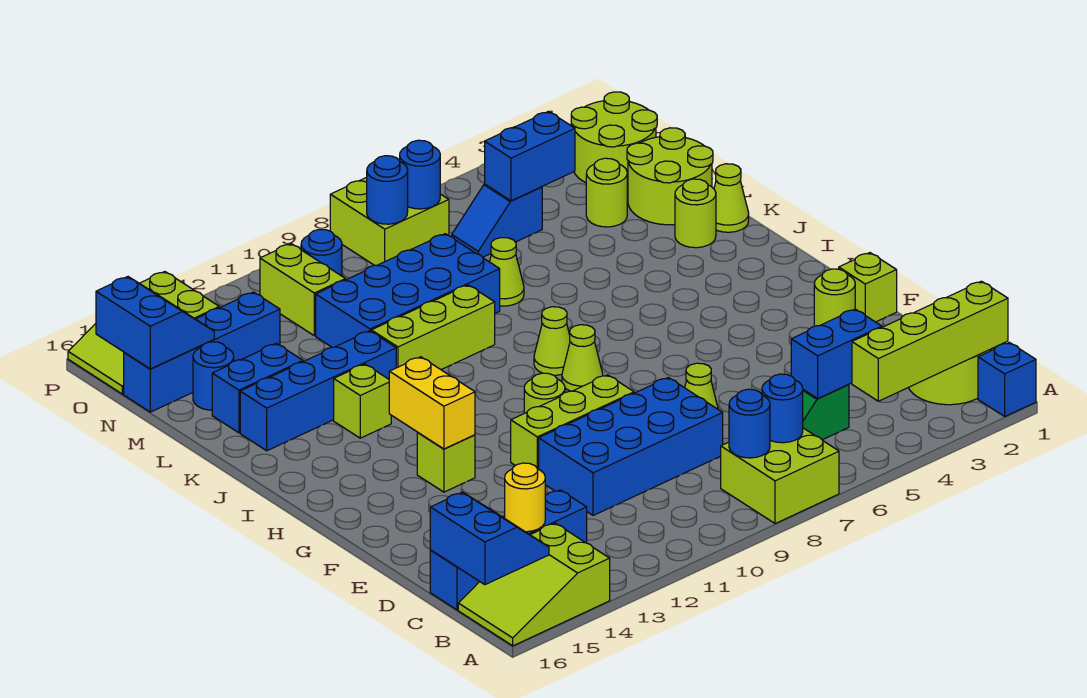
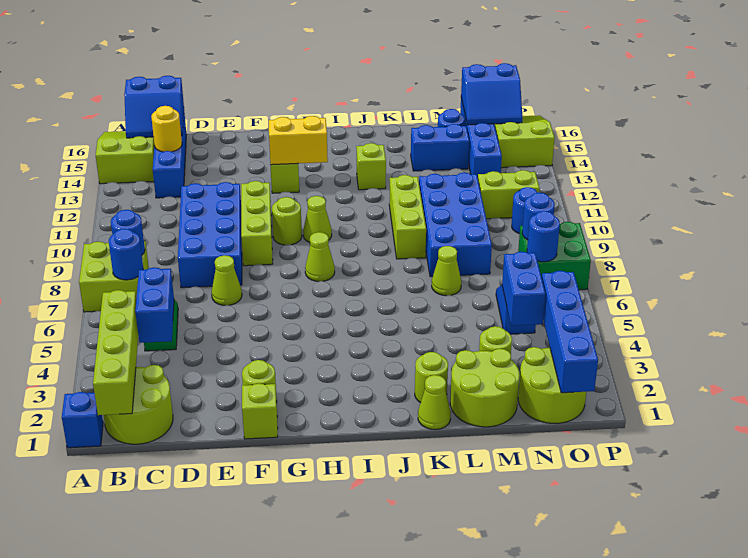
lime 1x1 cone [534,307,570,375] -> lime 1x1 cone moved to [303,196,332,243]
blue 1x4 brick [240,331,396,451] -> blue 1x4 brick moved to [542,271,598,393]
blue 1x2 brick [212,343,303,433] -> blue 1x2 brick turned to [411,124,469,171]
lime 2x2 brick [330,177,449,265] -> green 2x2 brick [518,222,591,290]

